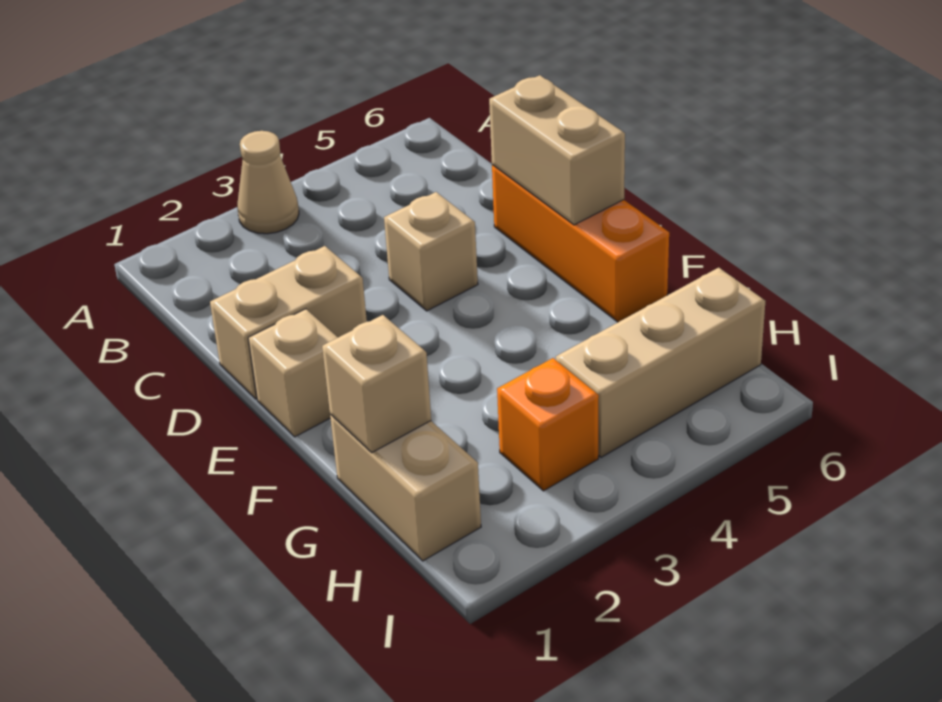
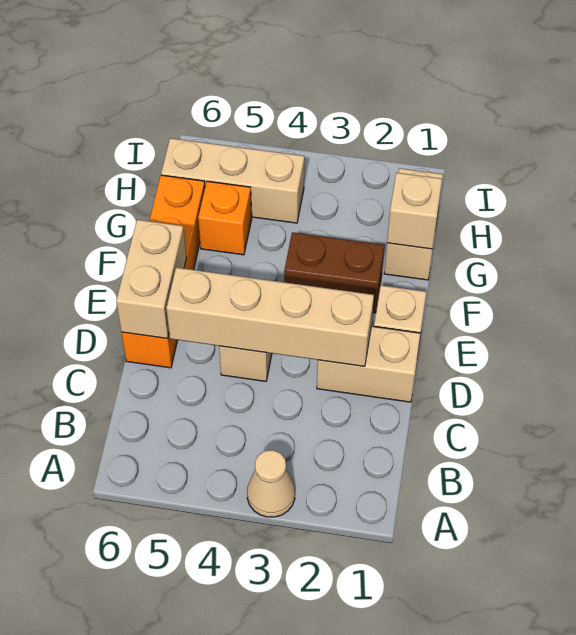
none -> tan 1x4 brick [166,268,374,366]
orange 1x3 brick [492,165,669,322] -> orange 1x4 brick [121,175,205,368]
none -> brown 1x2 brick [284,232,384,313]
orange 1x1 brick [497,358,599,491] -> orange 1x1 brick moved to [198,181,252,255]

